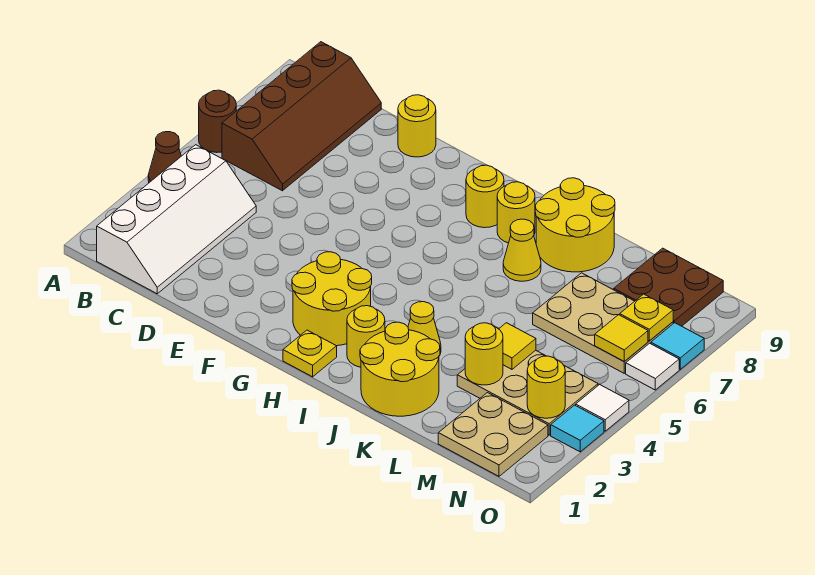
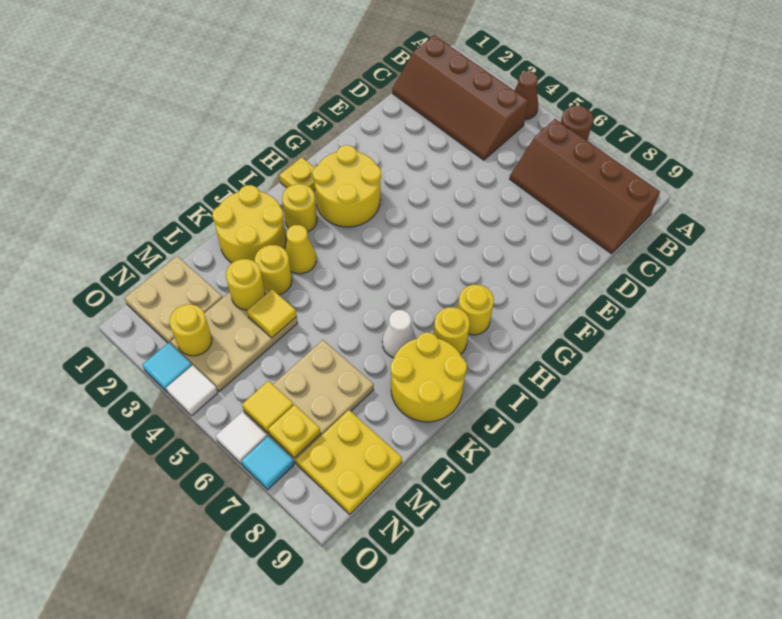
white 2x4 slope [97,145,256,294] -> brown 2x4 slope [392,35,528,160]
yellow 1x1 round brick [398,95,436,157] -> yellow 1x1 round brick moved to [255,245,292,295]
yellow 1x1 cone [503,219,541,281] -> white 1x1 cone [382,310,416,358]
brown 2x2 plate [614,248,723,326] -> yellow 2x2 plate [296,410,402,514]

